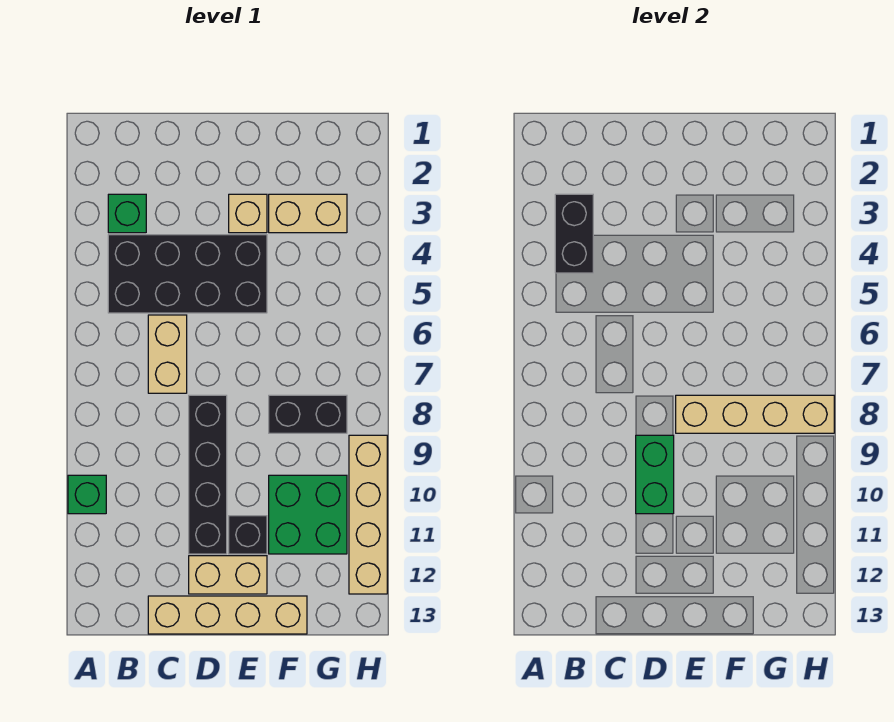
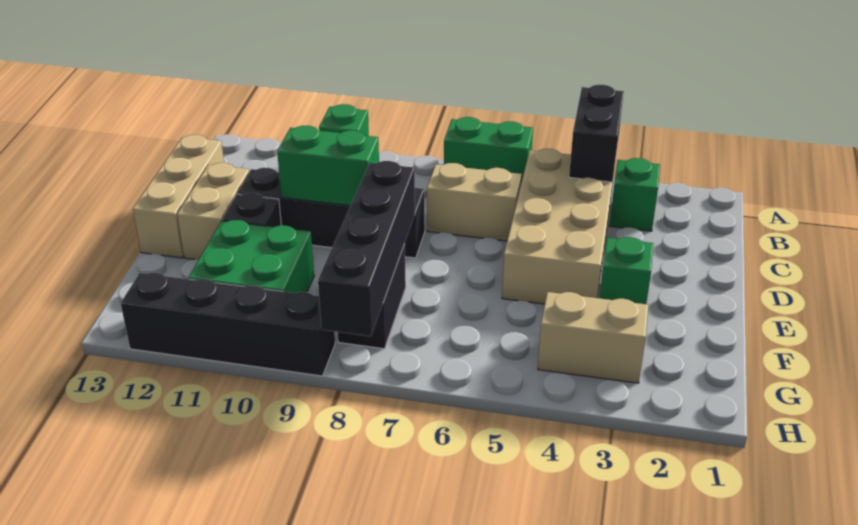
none -> green 1x2 brick [444,117,533,183]
black 1x2 brick [555,194,593,273] -> black 1x2 brick turned to [569,85,624,182]
black 2x4 brick [108,235,267,313] -> tan 2x4 brick [502,149,615,304]
tan 1x4 brick [148,596,307,634] -> tan 1x3 brick [133,135,224,258]
tan 1x1 brick [229,194,267,233] -> green 1x1 brick [599,237,654,304]
tan 1x4 brick [676,395,834,433] -> black 1x4 brick [318,161,415,336]
tan 1x2 brick [269,194,347,233] -> tan 1x2 brick turned to [538,292,648,383]
tan 1x4 brick [349,435,387,594] -> black 1x4 brick [121,273,335,376]

